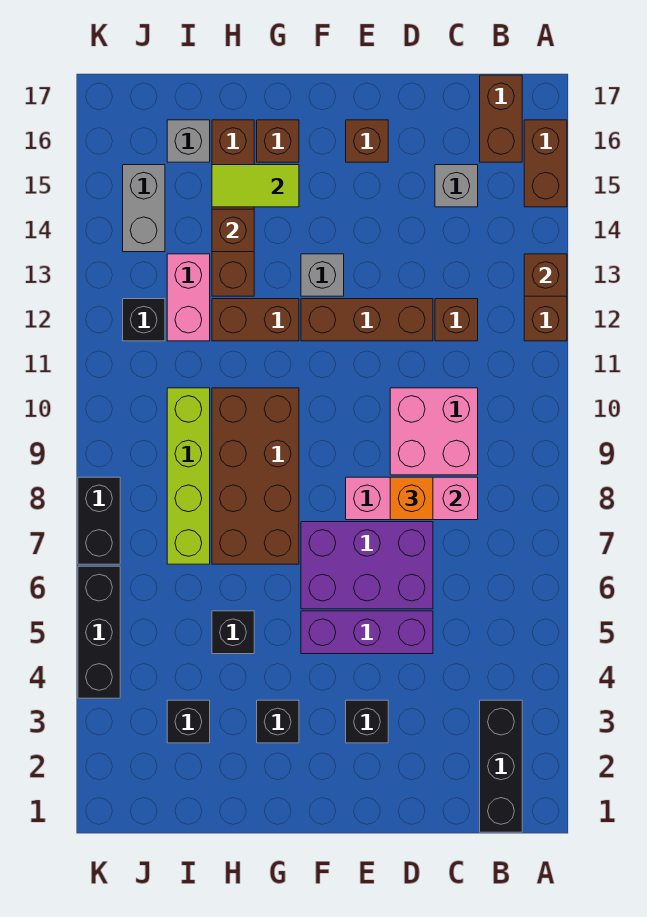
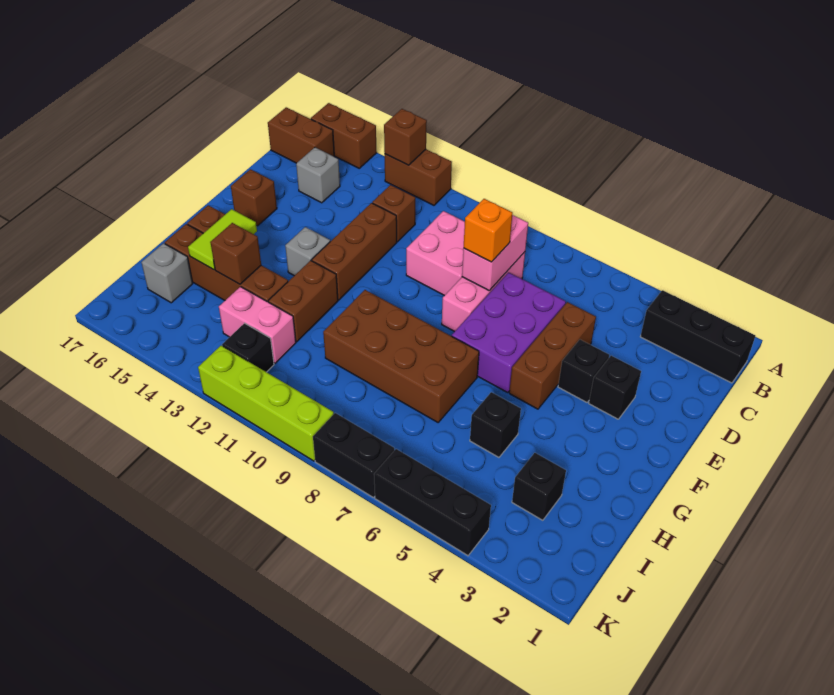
purple 1x3 brick [301,611,433,654] -> brown 1x3 brick [509,302,596,409]
black 1x1 brick [257,700,299,743] -> black 1x1 brick moved to [558,340,609,402]
lime 1x4 brick [167,388,210,564] -> lime 1x4 brick moved to [198,346,334,461]
grey 1x2 brick [123,165,165,252] -> none

